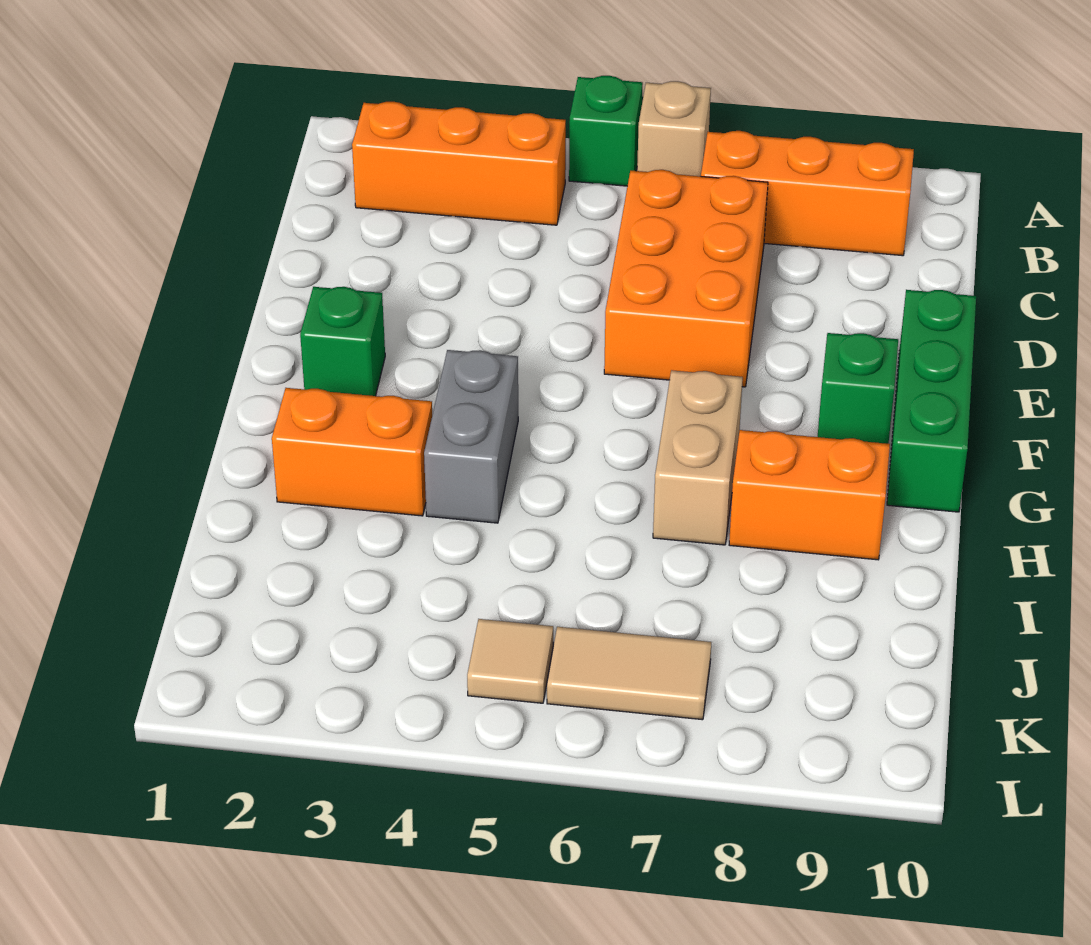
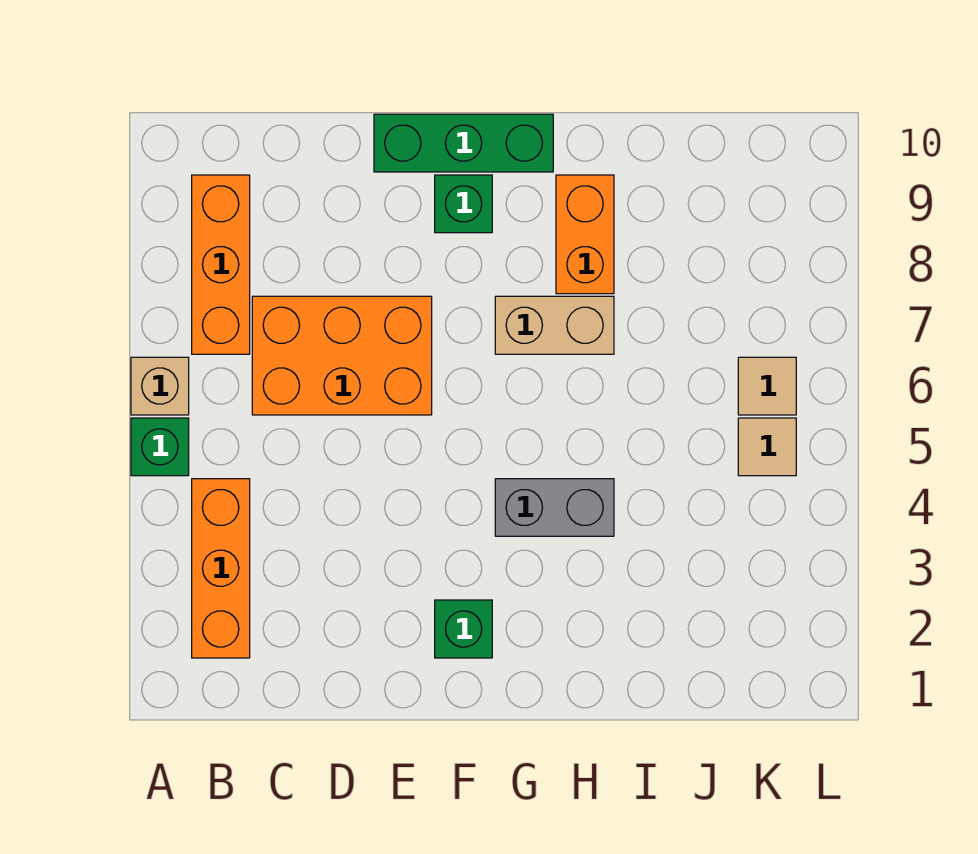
orange 1x2 brick [272,388,432,516] -> none
tan 1x2 tile [547,627,711,720] -> tan 1x1 tile [738,357,796,415]

